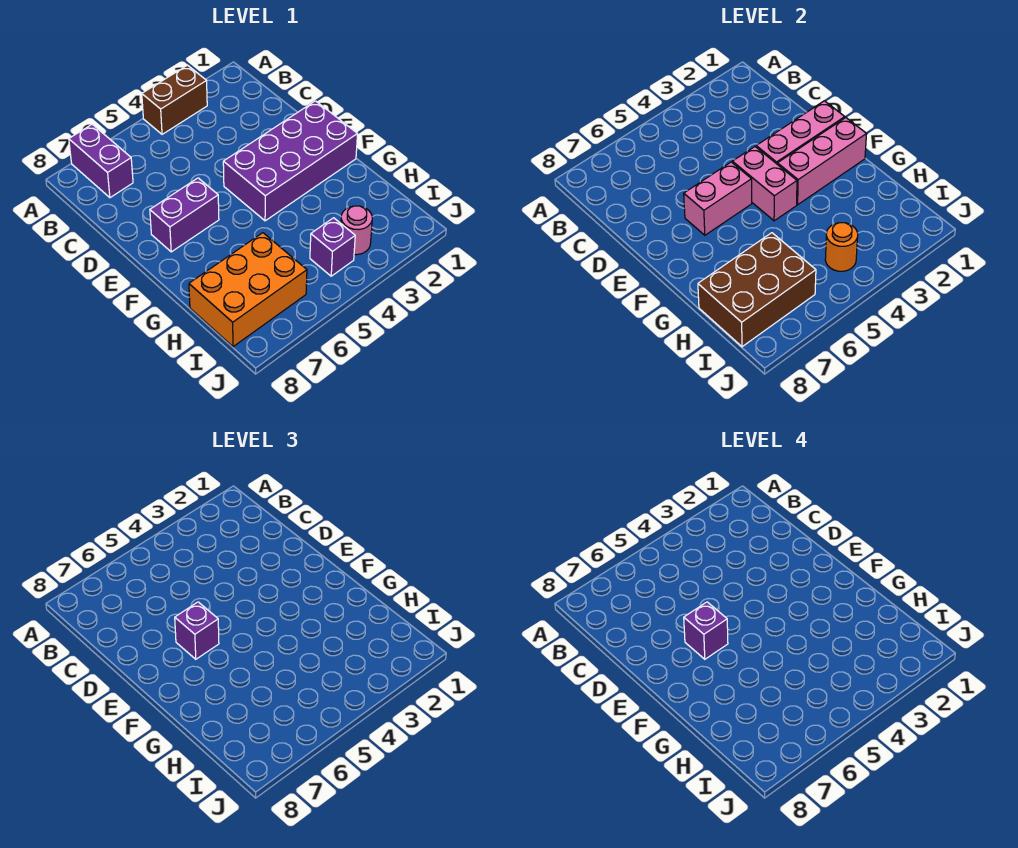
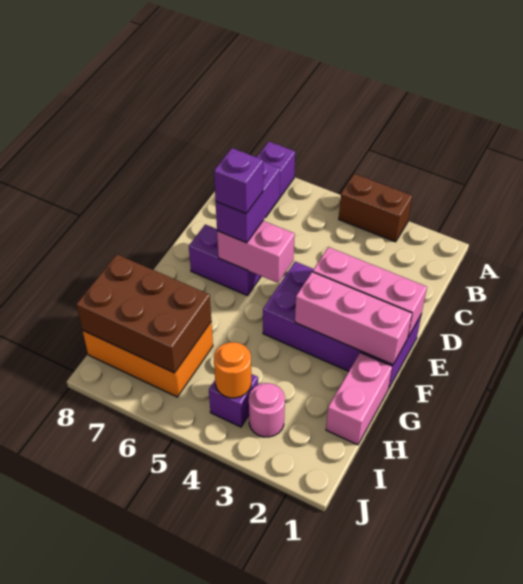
pink 1x2 brick [732,147,797,221] -> pink 1x2 brick moved to [326,353,392,445]
purple 1x1 brick [175,602,219,659] -> purple 1x2 brick [216,162,280,243]

